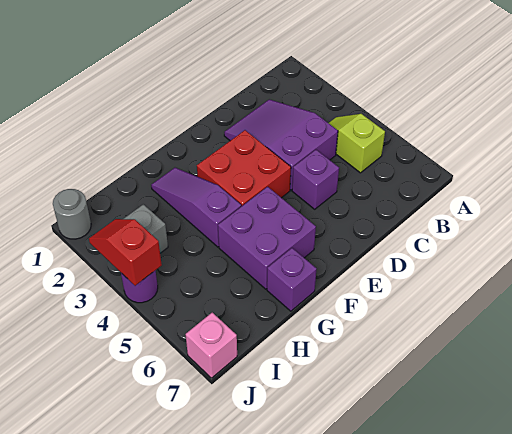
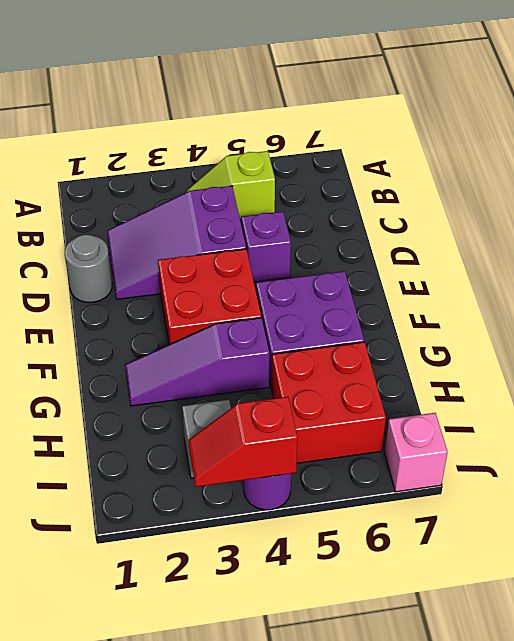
purple 1x1 brick [267,248,316,311] -> none
none -> red 2x2 brick [272,342,386,463]
grey 1x1 round brick [53,189,91,239] -> grey 1x1 round brick moved to [65,234,112,302]

